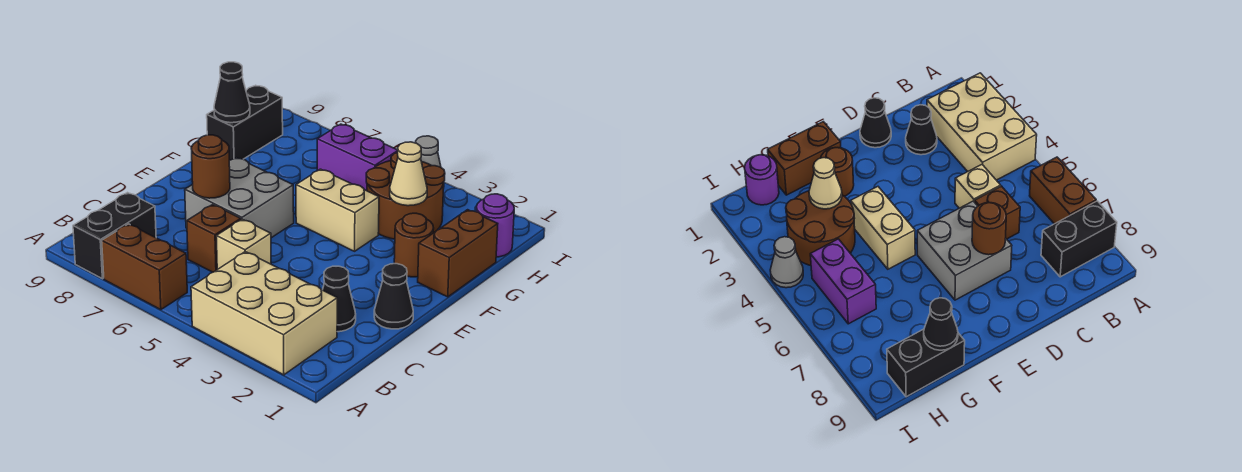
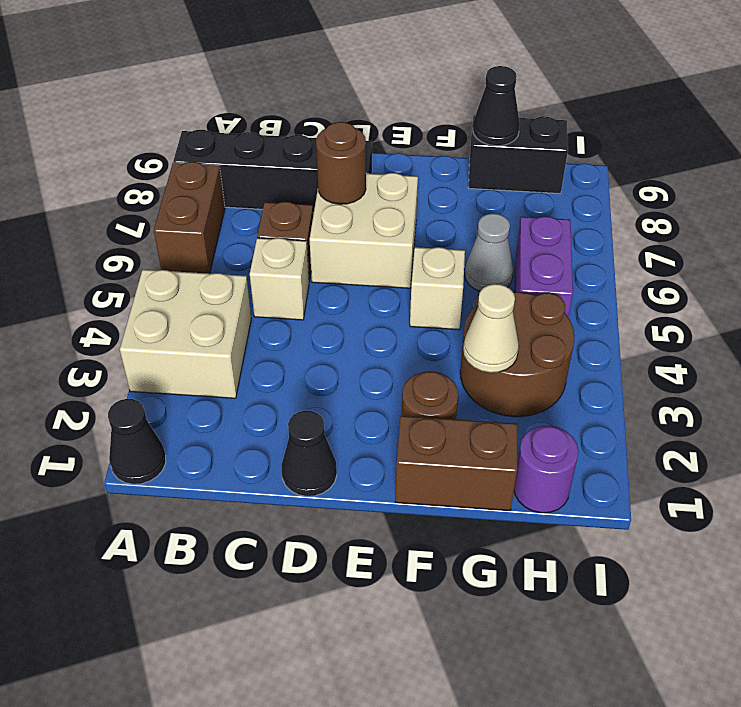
tan 2x3 brick [191,252,337,375] -> tan 2x2 brick [120,270,251,398]
black 1x2 brick [73,193,156,279] -> black 1x4 brick [173,130,372,212]
black 1x1 cone [323,266,356,332] -> black 1x1 cone moved to [108,399,166,484]
grey 2x2 brick [185,158,294,238] -> tan 2x2 brick [310,173,418,288]
tan 1x2 brick [296,169,379,251] -> tan 1x1 brick [410,247,465,330]
grey 1x1 cone [416,136,444,189] -> grey 1x1 cone moved to [465,213,514,291]

